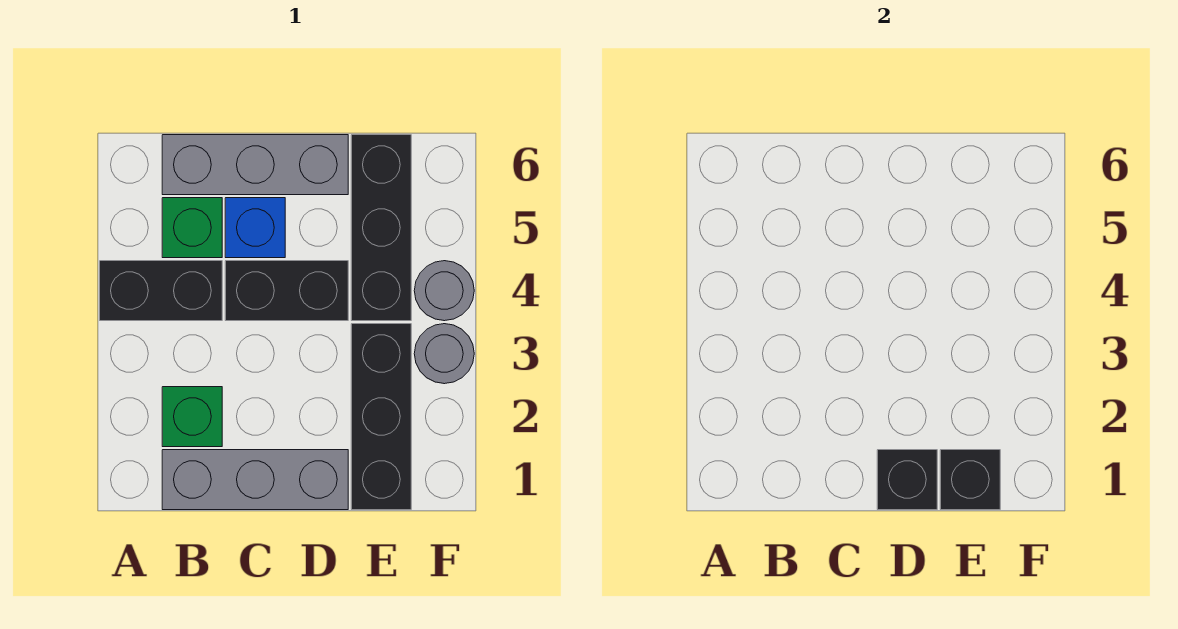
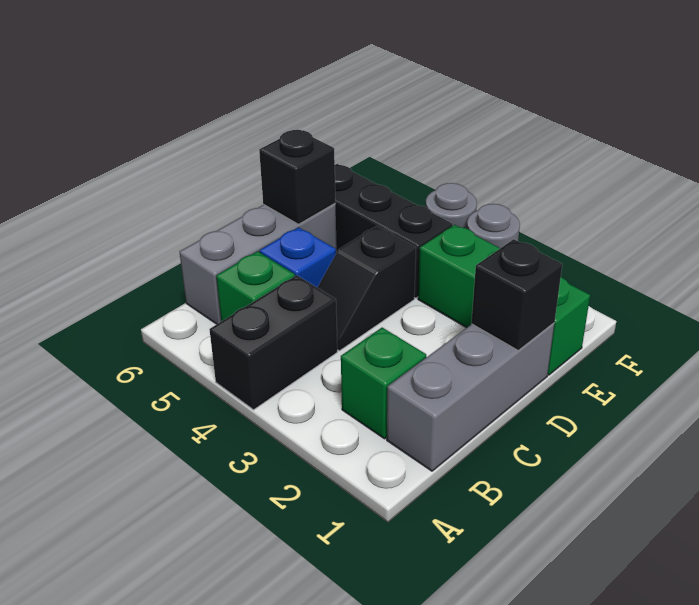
black 1x2 brick [225,261,348,321] -> black 1x2 slope [317,226,416,351]
black 1x3 brick [351,324,411,510] -> green 1x3 brick [418,225,590,375]
black 1x1 brick [940,450,1000,510] -> black 1x1 brick moved to [259,130,336,224]

